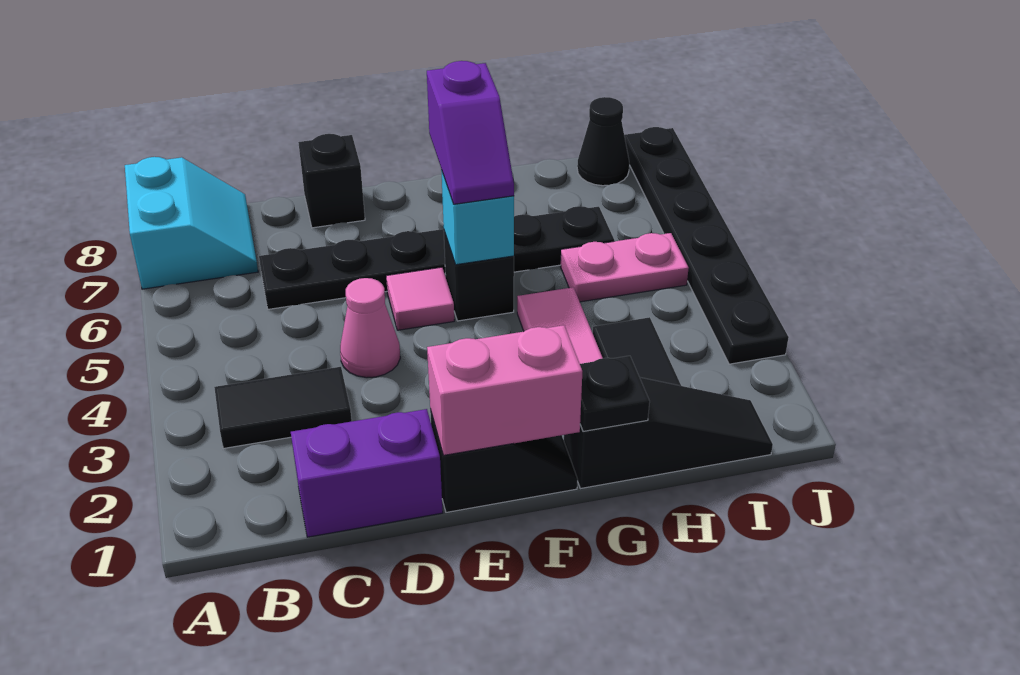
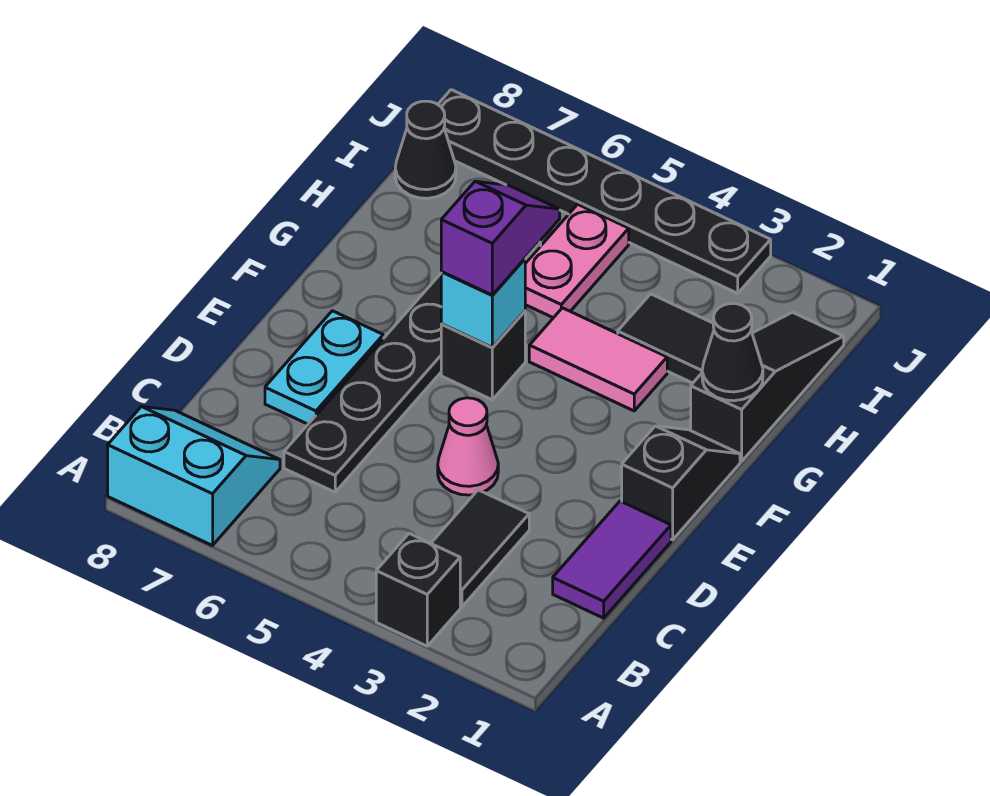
purple 1x2 brick [291,409,443,537] -> purple 1x2 tile [553,501,671,618]
none -> cyan 1x2 plate [265,311,383,424]
black 1x1 brick [298,134,365,228] -> black 1x1 brick moved to [376,533,460,646]
pink 1x2 brick [427,325,582,455] -> none
pink 1x1 tile [386,267,454,330] -> none
purple 1x2 slope [427,61,514,204] -> purple 1x2 slope turned to [441,181,560,295]
black 1x1 plate [580,356,650,431] -> black 1x1 cone [702,304,763,401]

